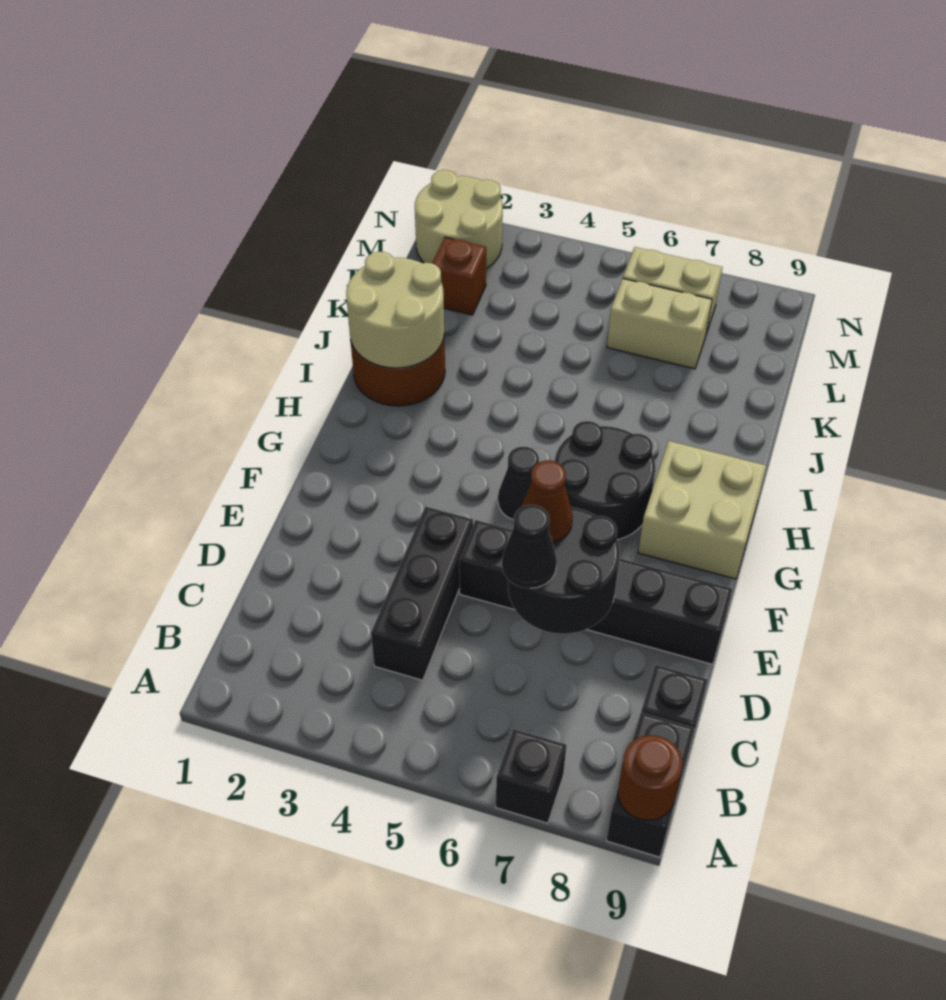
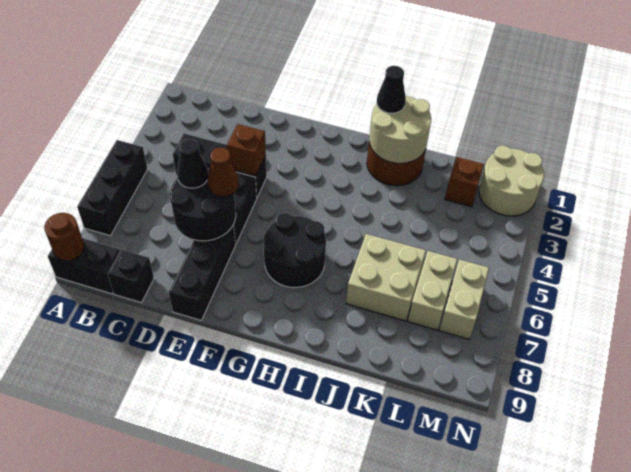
black 1x1 brick [496,729,566,823] -> black 1x3 brick [77,140,147,235]
none -> brown 1x1 brick [227,124,266,176]
black 1x1 cone [498,447,539,520] -> black 1x1 cone moved to [377,66,406,113]
tan 2x2 brick [638,441,766,579] -> tan 2x2 brick moved to [346,234,426,321]

